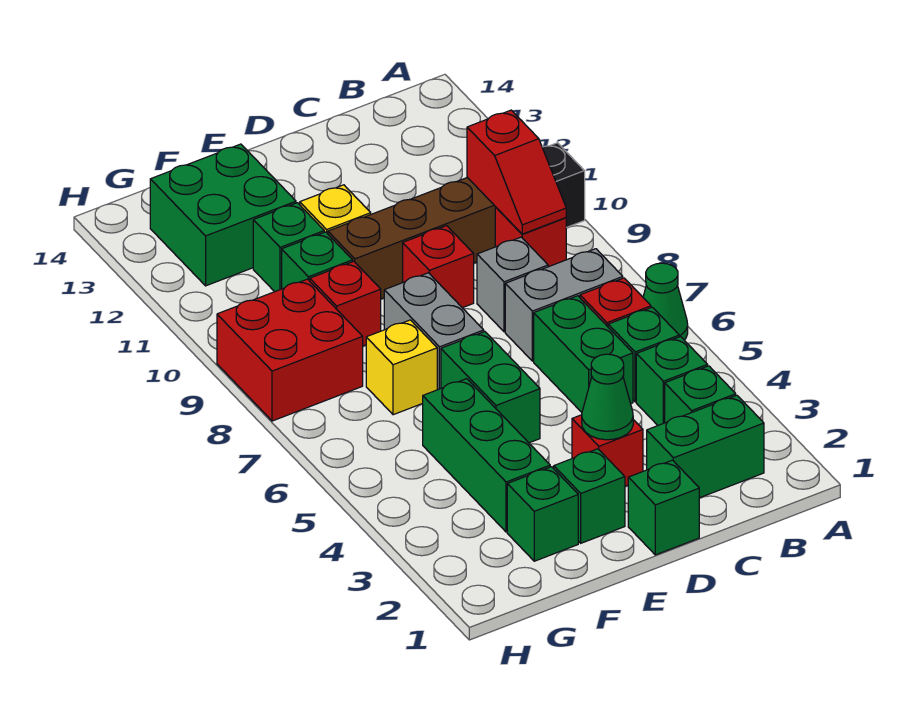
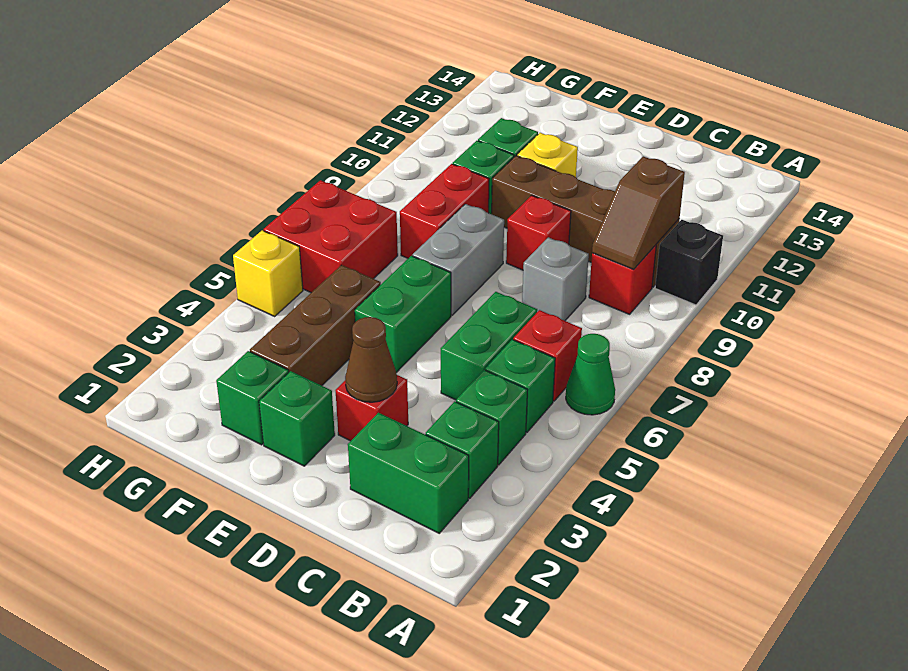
grey 1x2 brick [505,249,623,361] -> none
red 1x2 slope [467,110,566,234] -> brown 1x2 slope [592,156,685,269]
green 1x1 brick [628,460,699,555] -> none
green 1x1 cone [582,354,633,440] -> brown 1x1 cone [345,317,397,402]
green 1x3 brick [423,379,550,532] -> brown 1x3 brick [250,265,381,386]
yellow 1x1 brick [366,320,437,415] -> yellow 1x1 brick moved to [233,230,303,316]
red 1x1 brick [310,261,381,346] -> red 1x2 brick [400,164,489,258]
green 2x2 brick [150,144,296,286] -> none
red 2x2 brick [217,279,363,421] -> red 2x2 brick moved to [264,180,398,293]

